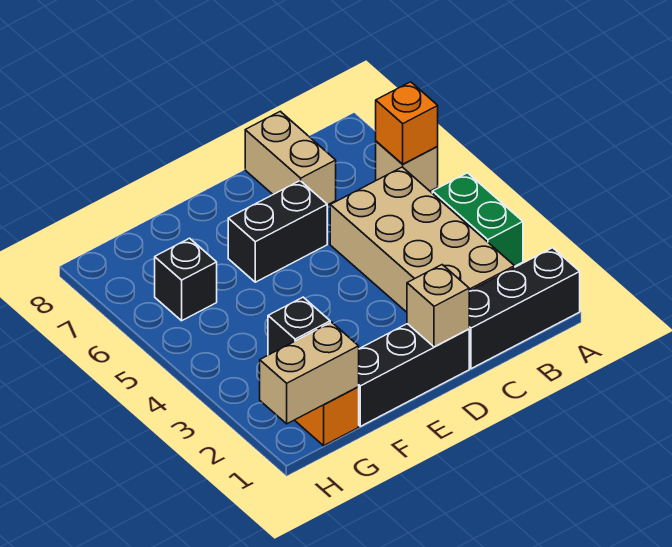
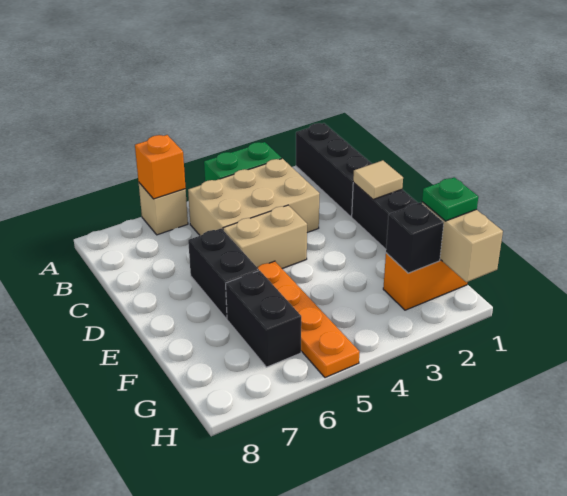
tan 2x4 brick [330,167,515,312] -> tan 2x3 brick [188,159,320,236]
tan 1x2 brick [245,111,336,205] -> tan 1x2 brick moved to [223,205,307,269]
tan 1x1 brick [407,265,469,347] -> tan 1x1 tile [353,160,403,200]
none -> orange 1x4 plate [257,261,359,378]
none -> green 1x1 plate [422,177,478,221]
black 1x1 brick [155,238,217,321] -> black 1x2 brick [226,271,301,367]

